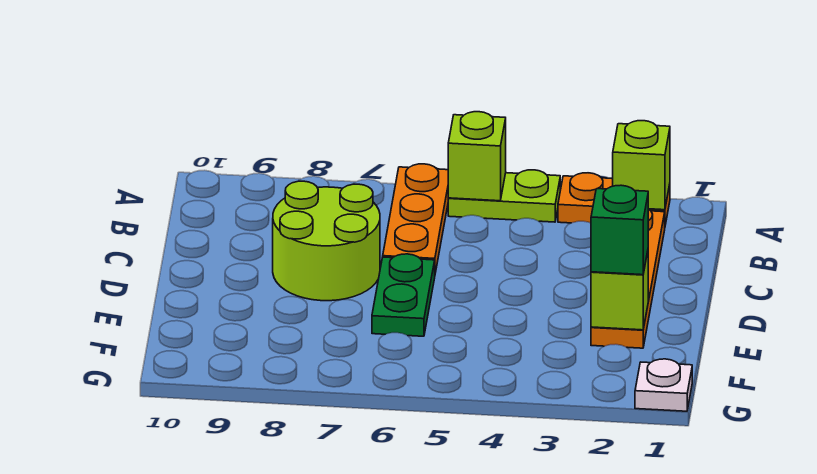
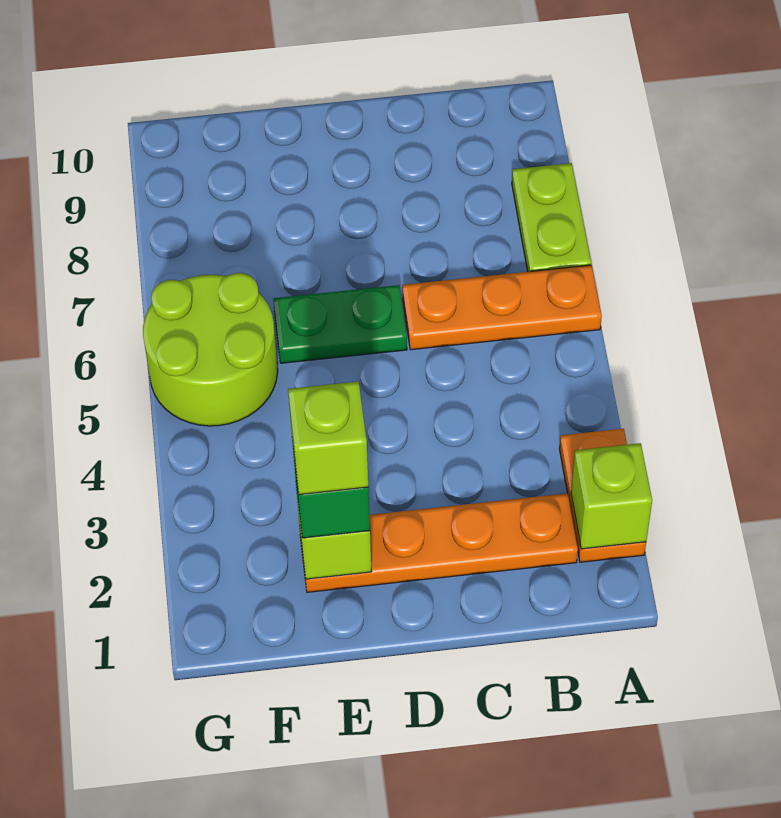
lime 1x2 plate [448,170,560,222] -> lime 1x2 plate moved to [512,163,591,272]
lime 1x1 brick [448,112,506,201] -> lime 1x1 brick moved to [288,382,368,495]
lime 2x2 round brick [273,181,380,301] -> lime 2x2 round brick moved to [143,273,278,426]
white 1x1 plate [635,359,692,411] -> none

